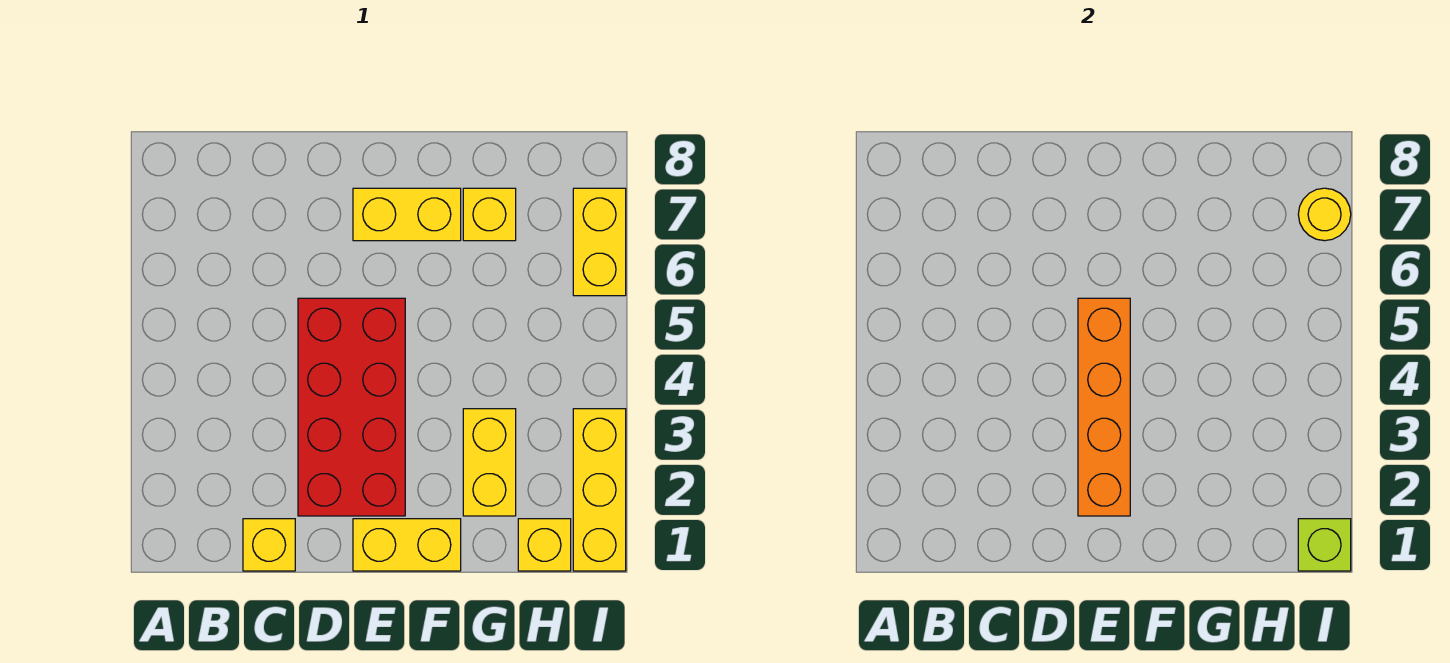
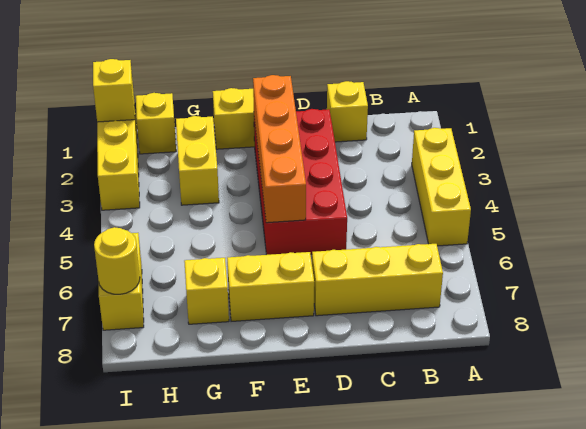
none -> yellow 1x3 brick [412,128,471,246]
none -> yellow 1x3 brick [312,244,443,316]
lime 1x1 brick [1298,519,1351,571] -> yellow 1x1 brick [93,59,135,122]

